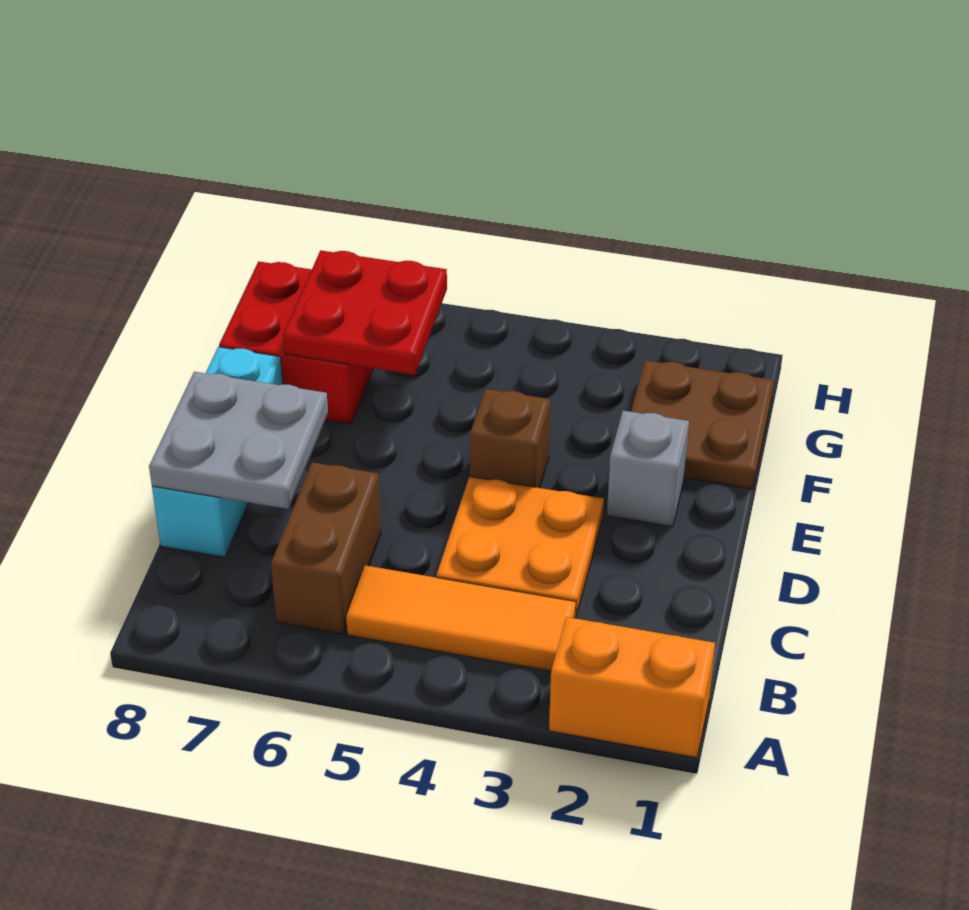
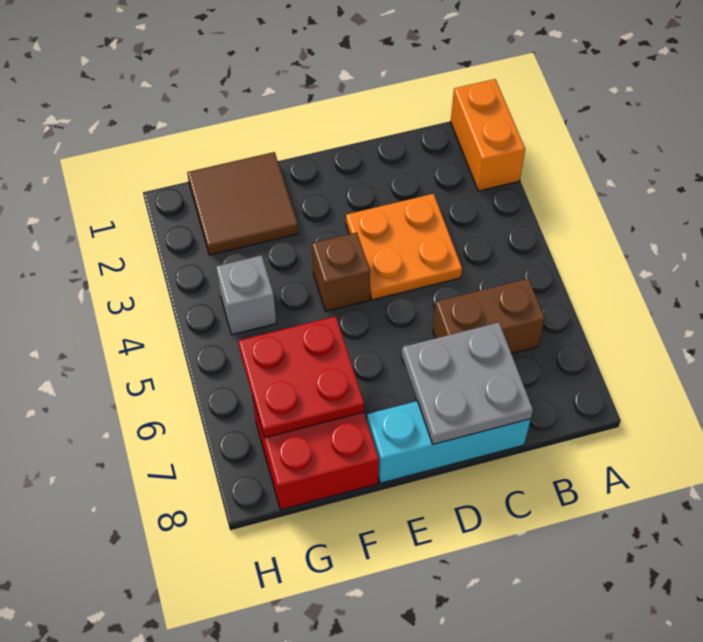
orange 1x3 tile [346,565,576,671] -> none
grey 1x1 brick [607,411,689,527] -> grey 1x1 brick moved to [216,255,276,334]
brown 2x2 plate [631,360,774,489] -> brown 2x2 tile [187,152,298,255]

